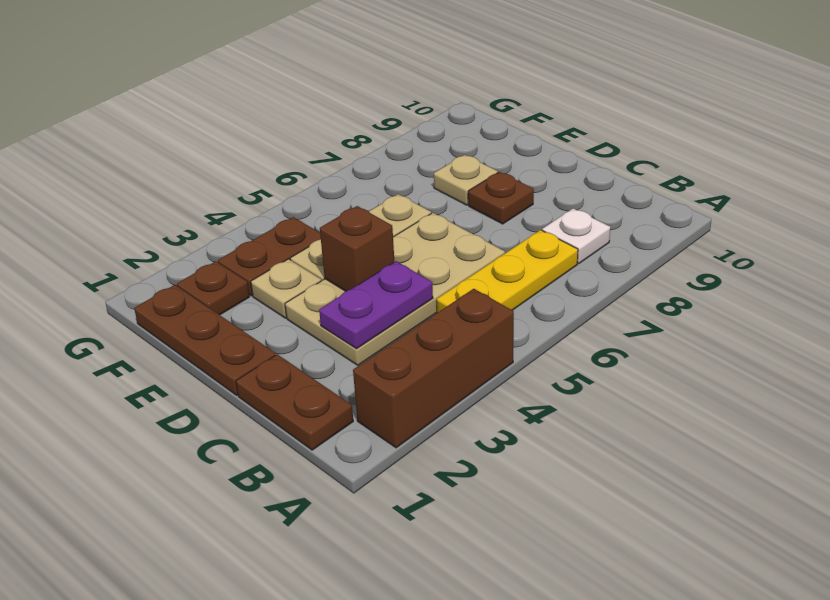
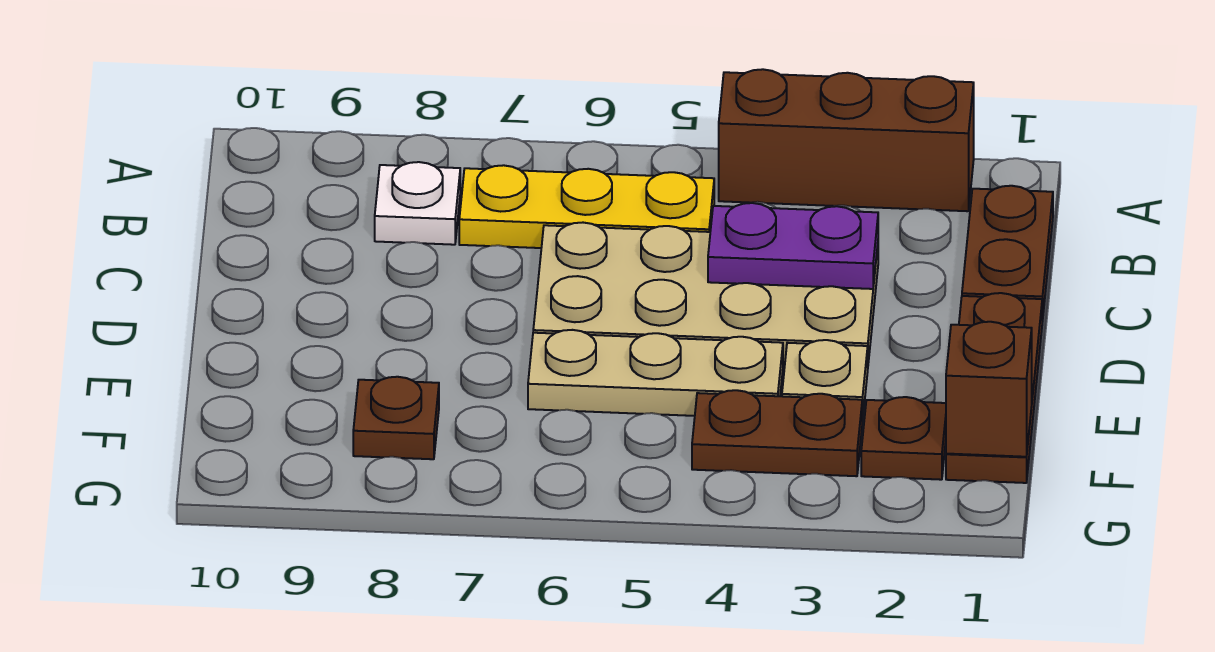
brown 1x1 brick [320,206,394,291] -> brown 1x1 brick moved to [946,322,1032,457]
brown 1x1 plate [468,172,534,224] -> brown 1x1 plate moved to [353,377,439,459]
tan 1x1 plate [434,155,498,205] -> none

